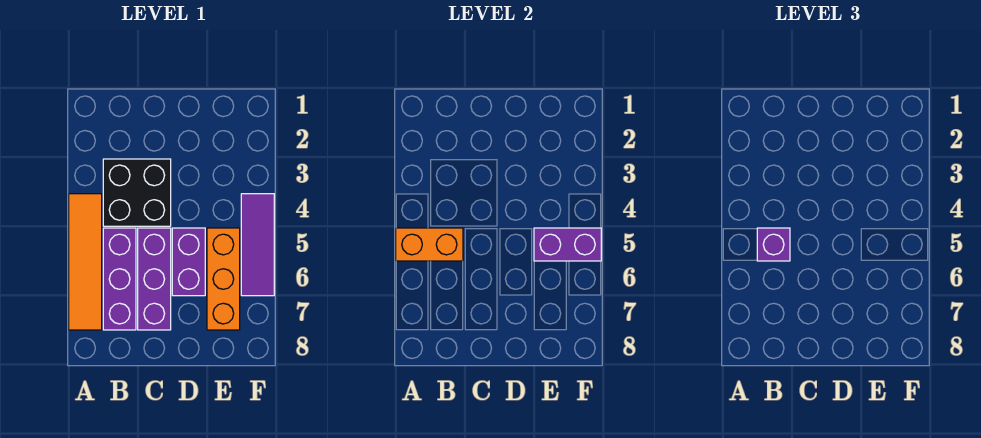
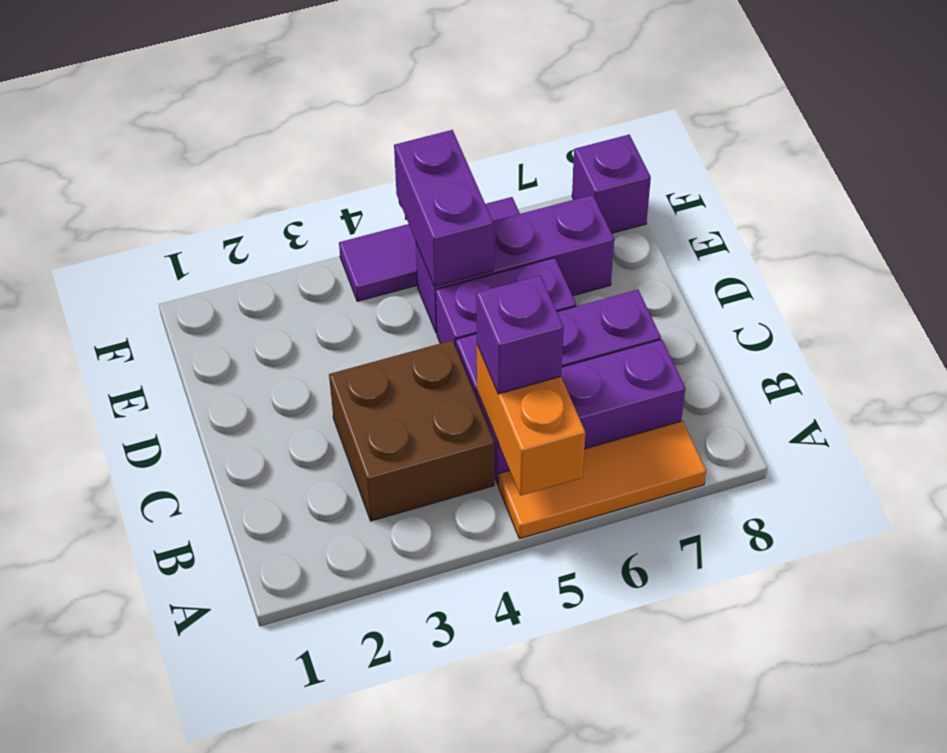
orange 1x4 tile [69,194,102,330] -> orange 1x3 tile [498,421,706,539]
black 2x2 brick [103,159,171,226] -> brown 2x2 brick [329,340,495,521]
orange 1x3 brick [207,228,240,330] -> purple 1x3 brick [416,195,614,333]
none -> purple 1x1 brick [572,135,651,233]

